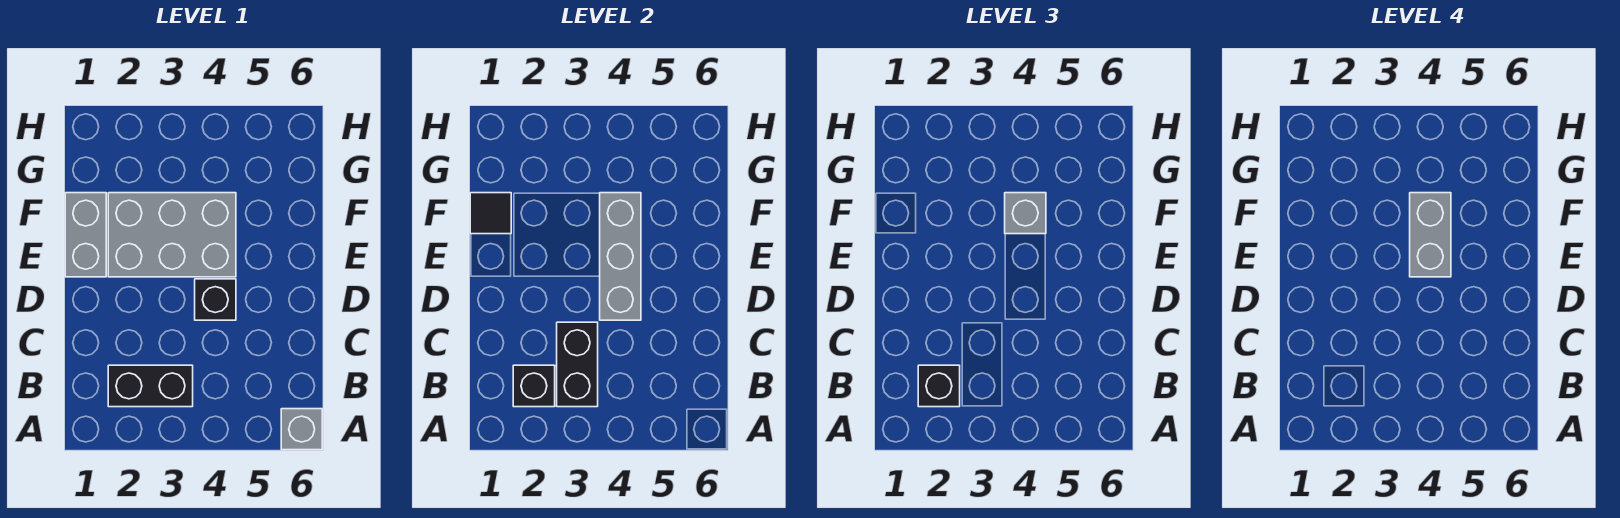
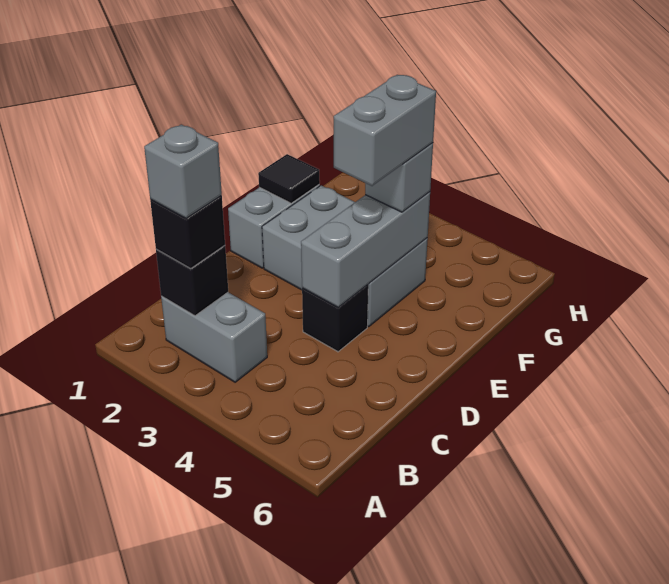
grey 1x1 brick [281,409,322,450] -> grey 1x1 brick moved to [144,124,222,218]
black 1x2 brick [108,365,193,407] -> grey 1x2 brick [161,292,267,382]
black 1x2 brick [557,322,598,407] -> none

